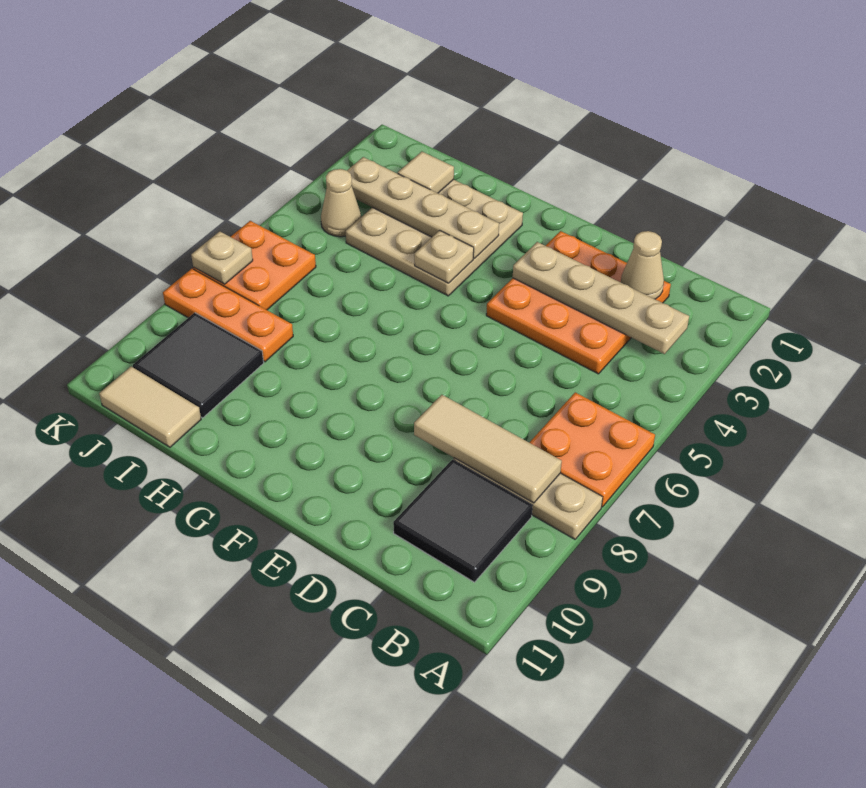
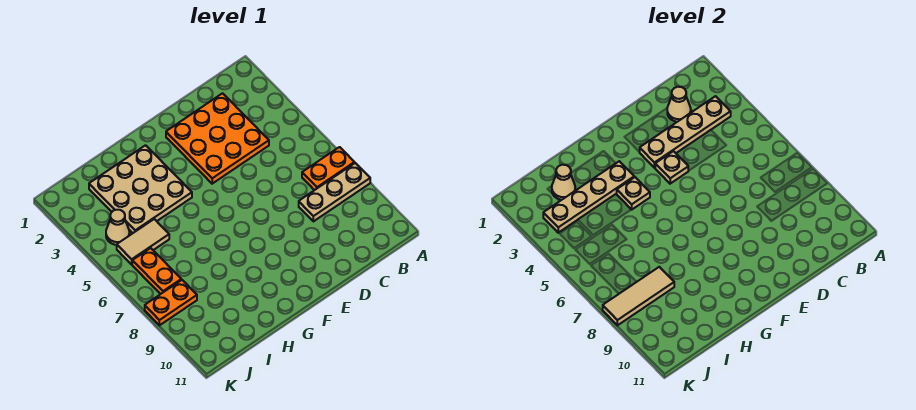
orange 2x2 plate [529,392,655,507] -> orange 1x2 plate [302,147,355,190]
tan 1x3 tile [414,395,562,503] -> tan 1x3 tile moved to [603,267,674,325]
black 2x2 tile [393,460,532,582] -> none
tan 1x1 tile [398,152,454,193] -> tan 1x1 cone [552,165,575,200]
orange 1x3 plate [163,269,293,362] -> orange 1x2 plate [145,280,197,325]
black 2x2 tile [133,313,264,418] -> none
tan 1x2 tile [99,367,201,447] -> tan 1x2 tile moved to [117,219,169,264]
orange 2x2 plate [193,221,316,310] -> orange 1x2 plate [132,248,181,294]
tan 1x1 plate [191,231,253,284] -> tan 1x1 plate moved to [655,151,688,184]

